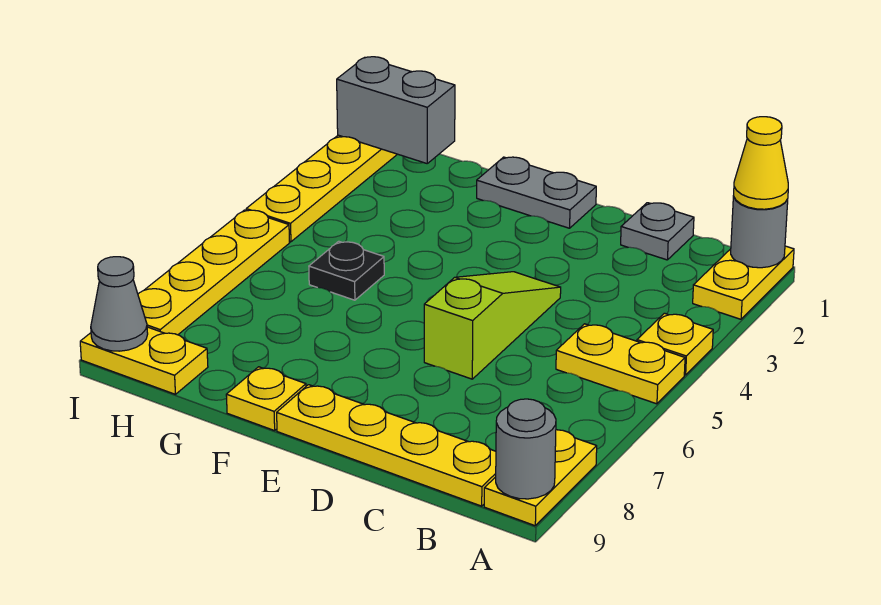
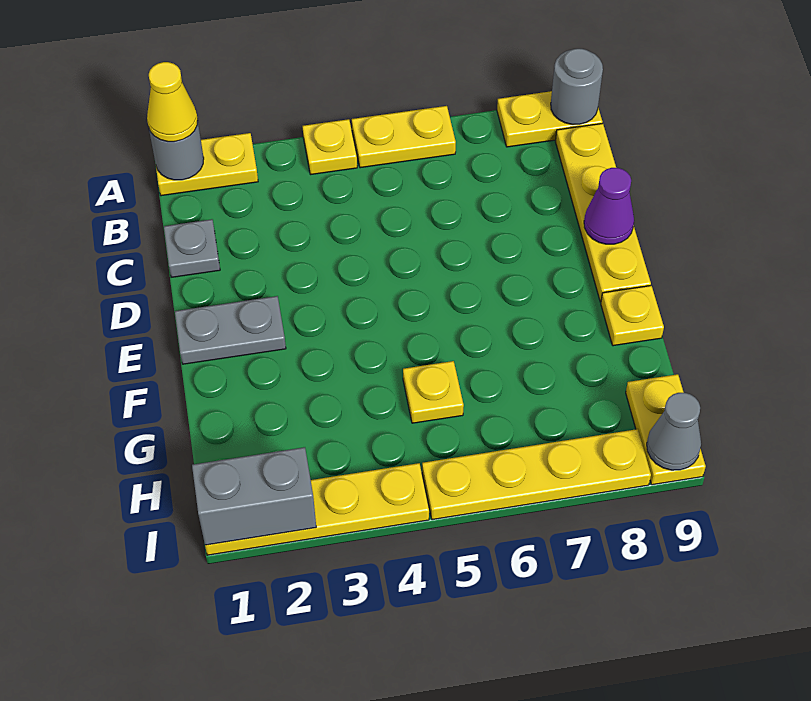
yellow 1x2 plate [556,324,685,404] -> yellow 1x2 plate turned to [352,106,456,168]
lime 1x3 slope [424,272,561,379] -> none
none -> purple 1x1 cone [584,168,634,244]
grey 1x2 plate [477,157,596,228] -> grey 1x2 plate turned to [175,296,286,364]
black 1x1 plate [309,241,384,300] -> yellow 1x1 plate [403,361,464,423]
grey 1x2 brick [337,57,455,163] -> grey 1x2 brick turned to [192,447,316,545]

